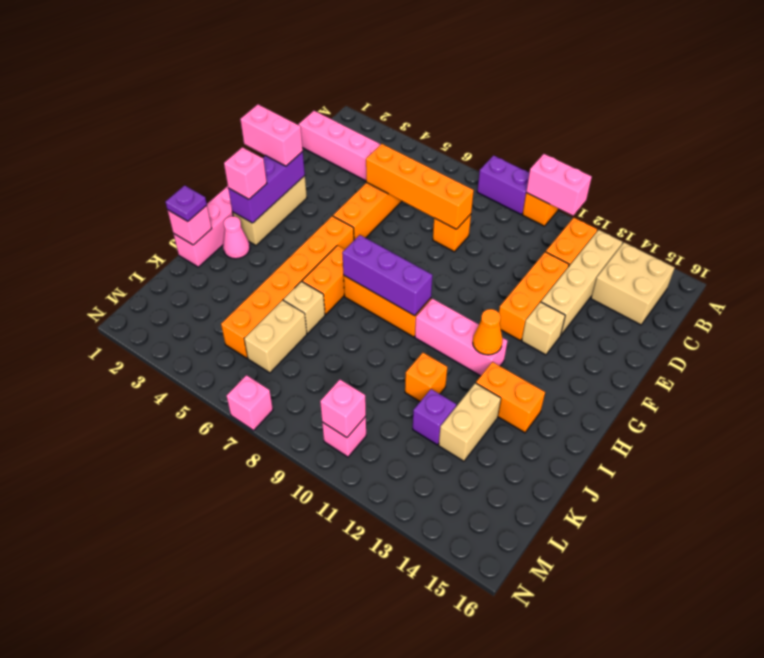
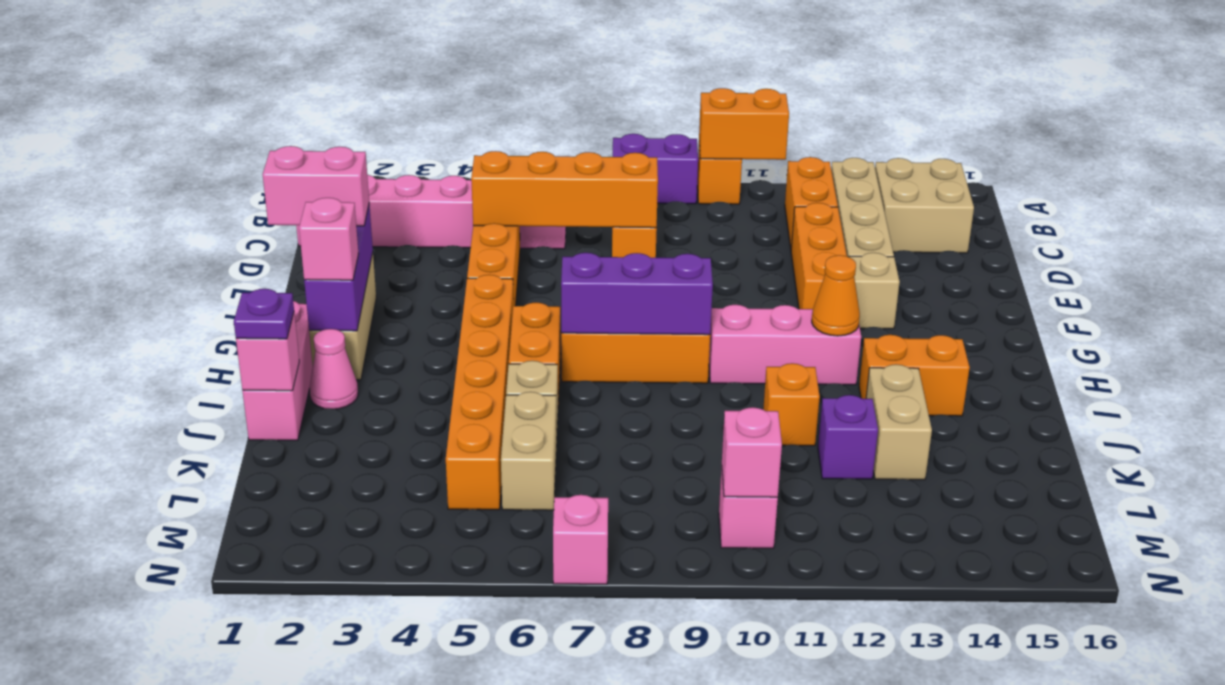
pink 1x2 brick [526,154,592,215] -> orange 1x2 brick [699,88,789,160]

